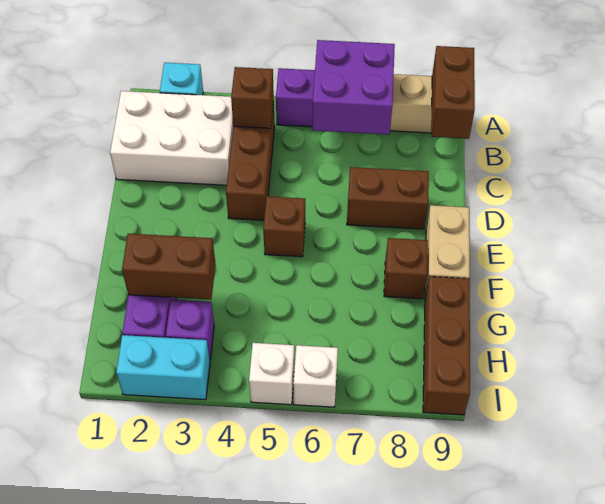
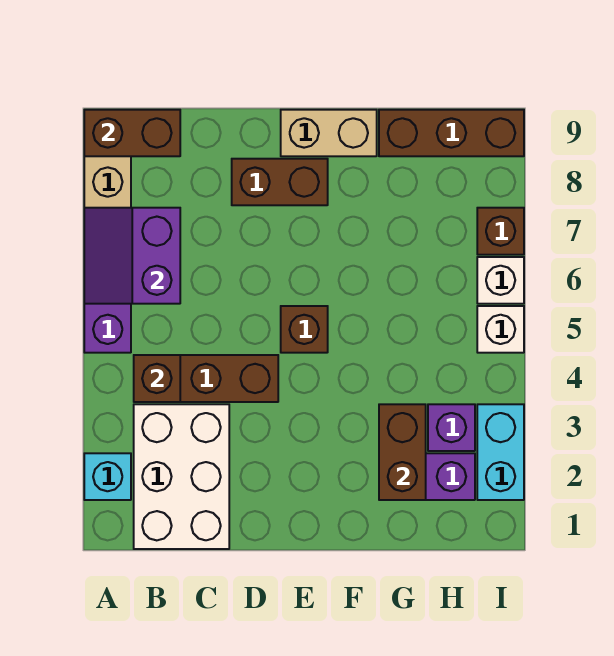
purple 2x2 brick [312,40,395,135] -> purple 2x2 slope [84,208,180,304]
brown 1x2 brick [347,167,429,229] -> brown 1x2 brick turned to [232,159,328,205]
brown 1x1 brick [384,238,428,299] -> brown 1x1 brick moved to [477,208,524,255]

